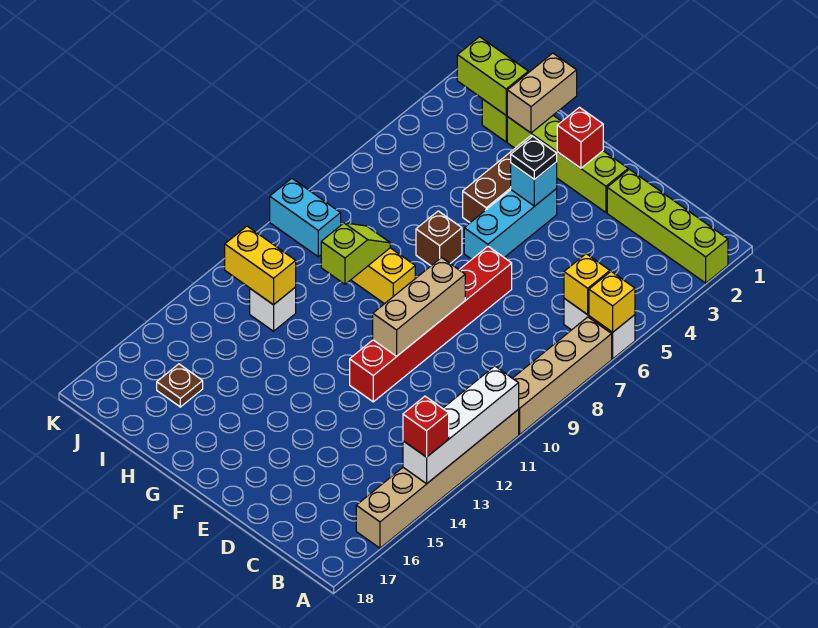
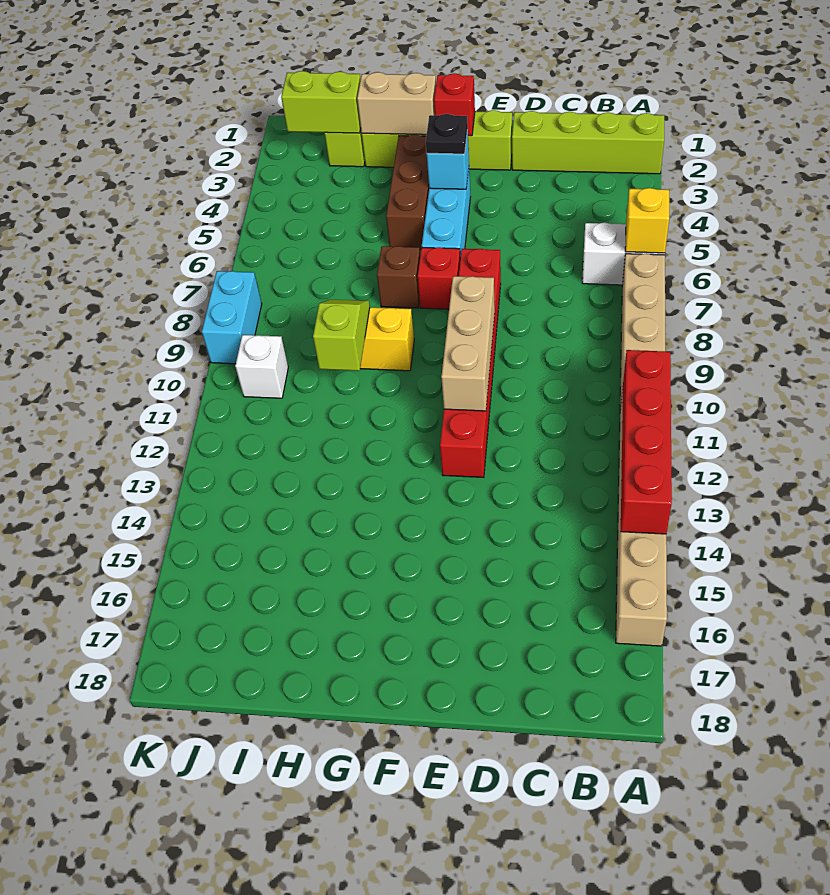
white 1x4 brick [403,366,519,484] -> red 1x4 brick [621,350,672,534]
red 1x1 brick [403,396,449,457] -> red 1x1 brick moved to [418,247,460,309]
yellow 1x1 brick [564,254,610,315] -> none
tan 1x2 brick [507,53,577,133] -> tan 1x2 brick turned to [357,72,436,135]
white 1x1 brick [250,287,296,331] -> white 1x1 brick moved to [235,335,288,398]
yellow 1x2 brick [225,226,296,305] -> none
brown 1x1 plate [157,364,203,407] -> none
cyan 1x2 brick [270,178,341,257] -> cyan 1x2 brick turned to [202,271,262,364]

